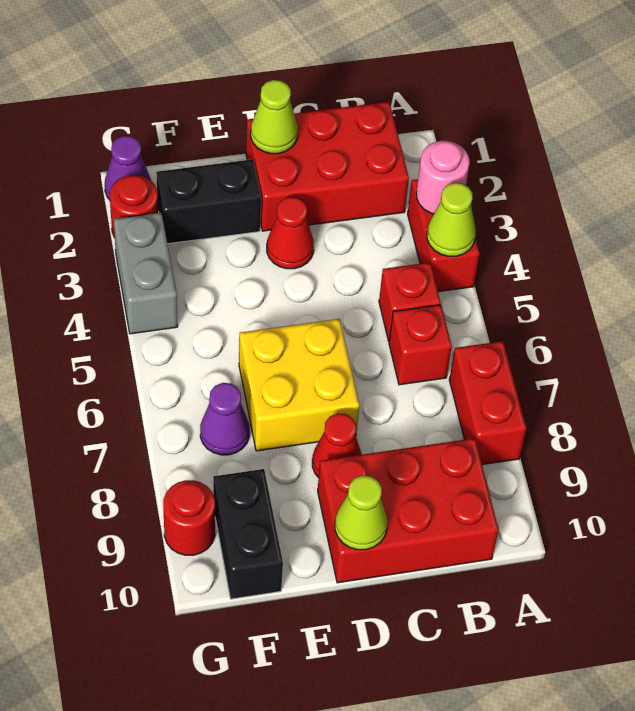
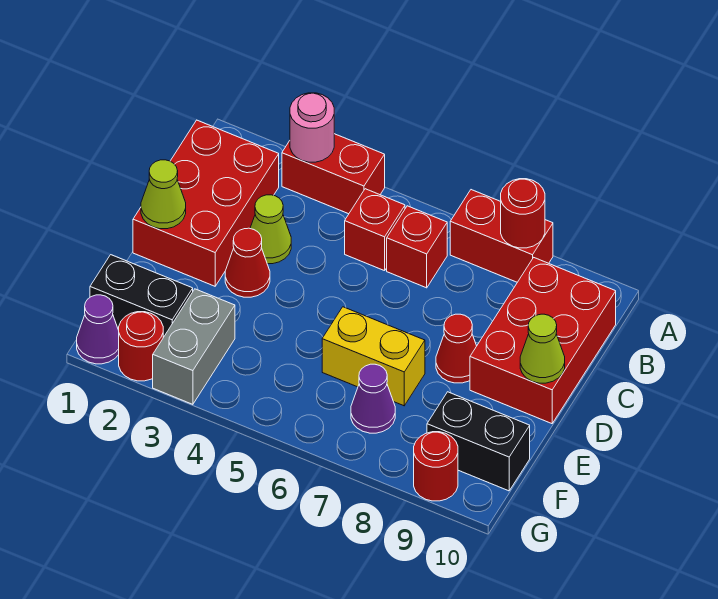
lime 1x1 cone [427,183,476,256] -> lime 1x1 cone moved to [250,195,291,264]
none -> red 1x1 round brick [501,179,545,248]
yellow 2x2 brick [239,319,359,451] -> yellow 1x2 brick [322,307,425,406]
black 1x2 brick [156,159,261,244] -> black 1x2 brick turned to [90,255,193,337]
grey 1x2 brick [114,213,178,334] -> grey 1x2 brick turned to [153,289,235,404]

